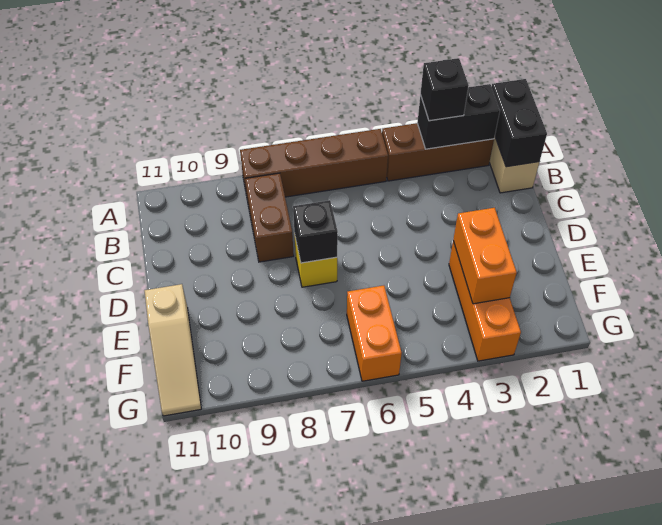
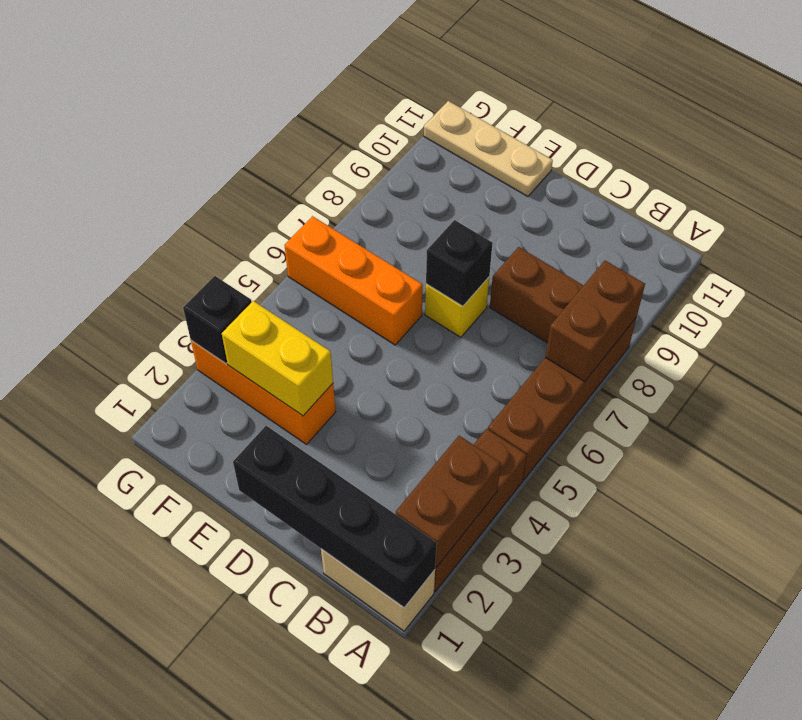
black 1x2 brick [492,79,547,167] -> black 1x4 brick [233,426,437,607]
black 1x2 brick [417,84,500,149] -> brown 1x2 brick [396,436,501,567]
black 1x1 brick [421,58,469,121] -> black 1x1 brick moved to [183,276,252,364]
none -> brown 1x2 brick [545,261,645,382]
orange 1x2 brick [453,208,517,304] -> yellow 1x2 brick [222,301,333,416]
tan 1x3 slope [144,284,201,416] -> tan 1x3 plate [424,101,553,197]
orange 1x2 brick [347,286,402,381] -> orange 1x3 brick [284,216,423,345]

